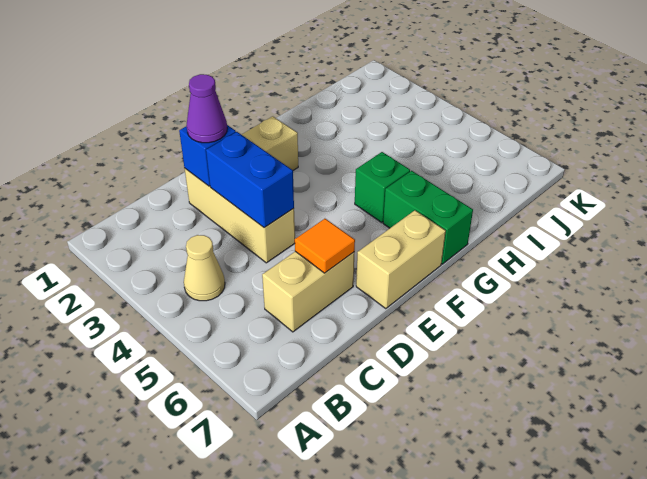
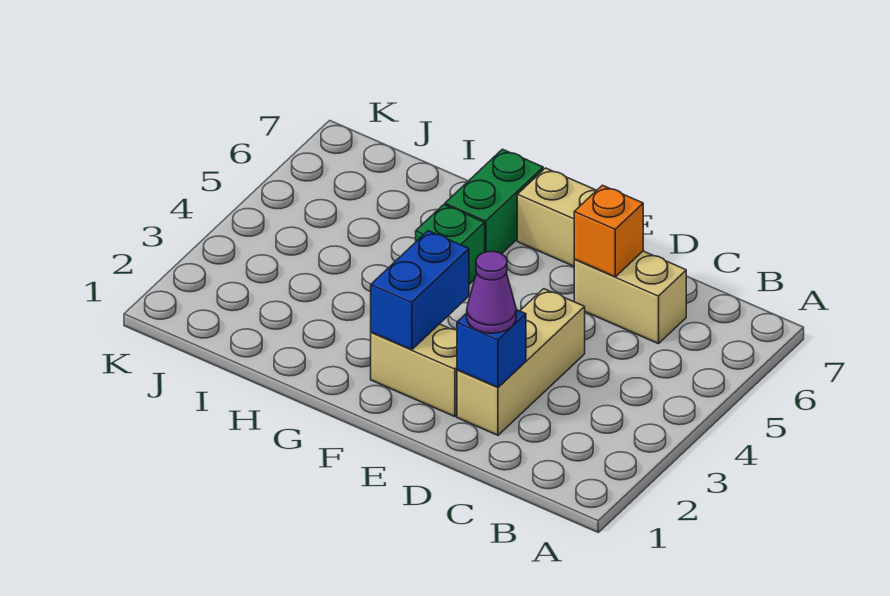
tan 1x1 cone [184,235,225,301] -> none
blue 1x2 brick [206,132,294,228] -> blue 1x2 brick moved to [371,231,469,350]
orange 1x1 tile [295,219,355,273] -> orange 1x1 brick [574,185,643,277]

